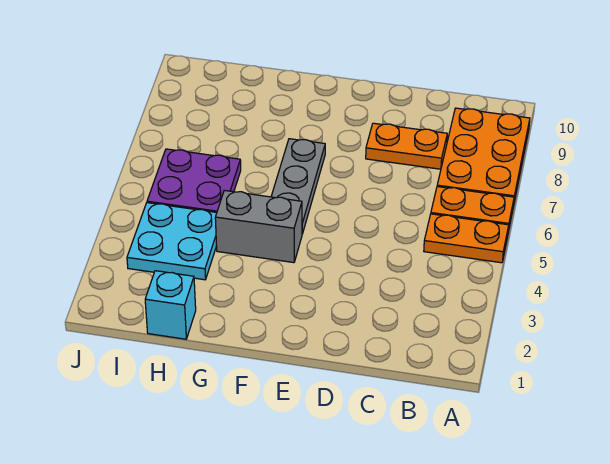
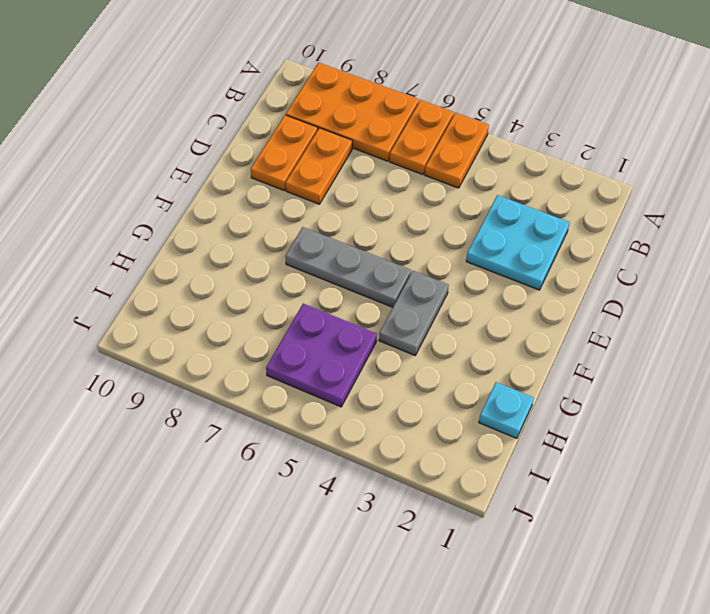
none -> orange 1x2 plate [251,115,318,190]
grey 1x2 brick [215,190,302,263] -> grey 1x2 plate [379,271,449,355]
cyan 1x1 brick [145,271,196,339] -> cyan 1x1 plate [479,382,534,438]
cyan 2x2 plate [127,203,217,280] -> cyan 2x2 plate moved to [466,195,570,290]

